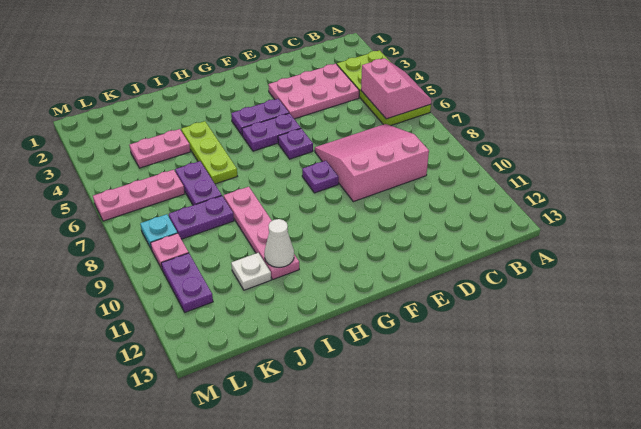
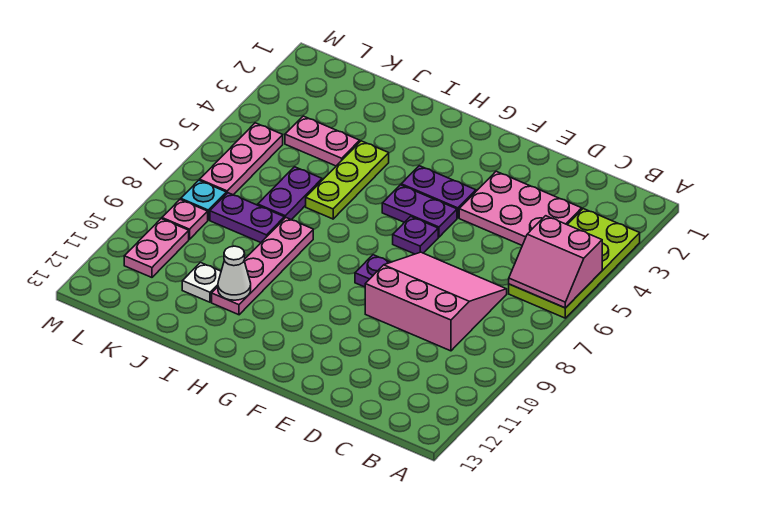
pink 2x2 slope [361,58,431,119] -> pink 2x2 slope turned to [509,216,602,308]
pink 1x3 plate [93,170,185,221] -> pink 1x3 plate turned to [200,123,283,195]
purple 1x2 plate [161,253,213,312] -> pink 1x2 plate [124,219,189,277]

